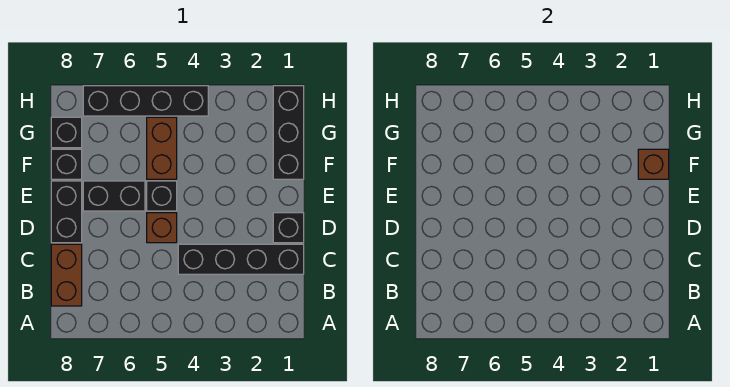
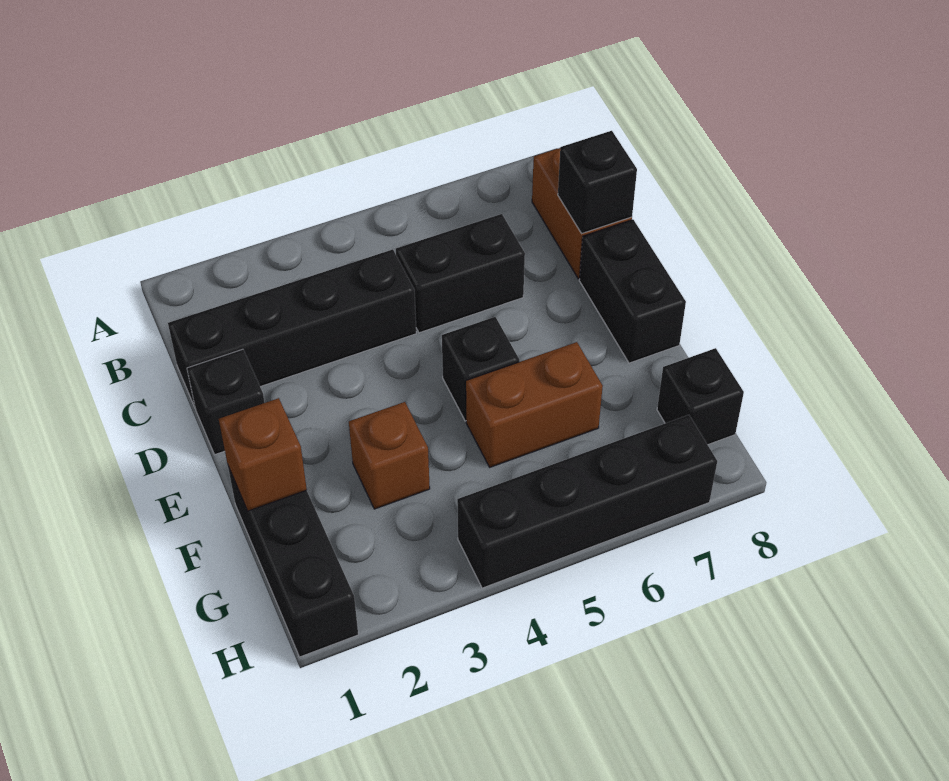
brown 1x1 brick [147,213,177,243] -> brown 1x1 brick moved to [349,402,430,509]
black 1x2 brick [83,181,145,211] -> black 1x2 brick moved to [396,214,525,333]
brown 1x2 brick [147,117,177,179] -> brown 1x2 brick turned to [466,342,603,467]
black 1x1 brick [51,149,82,179] -> black 1x1 brick moved to [558,131,637,233]

